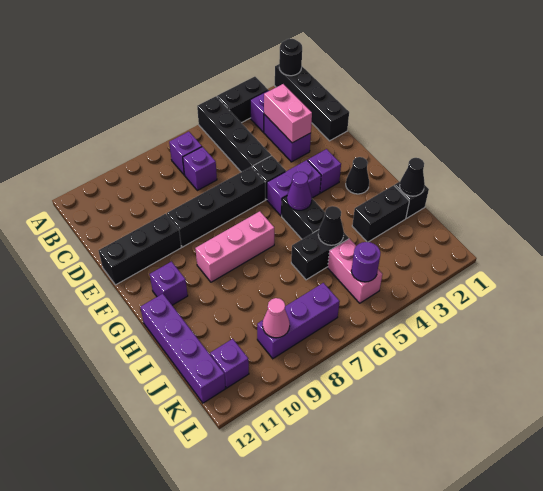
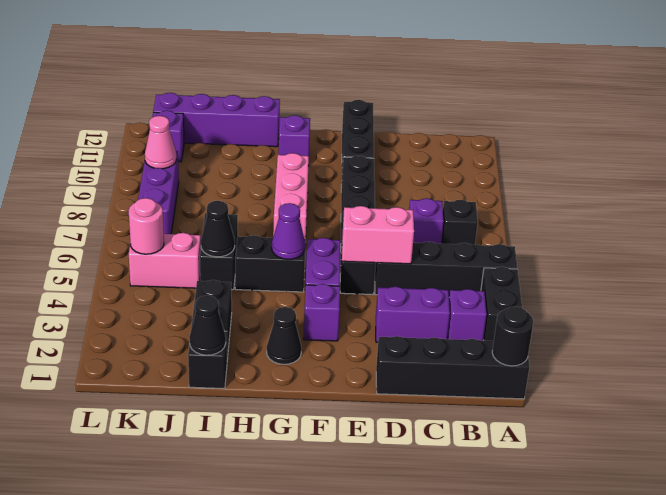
purple 1x1 brick [169,131,202,175] -> black 1x1 brick [441,200,478,245]
pink 1x2 brick [264,84,312,143] -> pink 1x2 brick moved to [342,206,414,264]
purple 1x1 round brick [351,242,380,282] -> pink 1x1 round brick [129,198,164,254]

